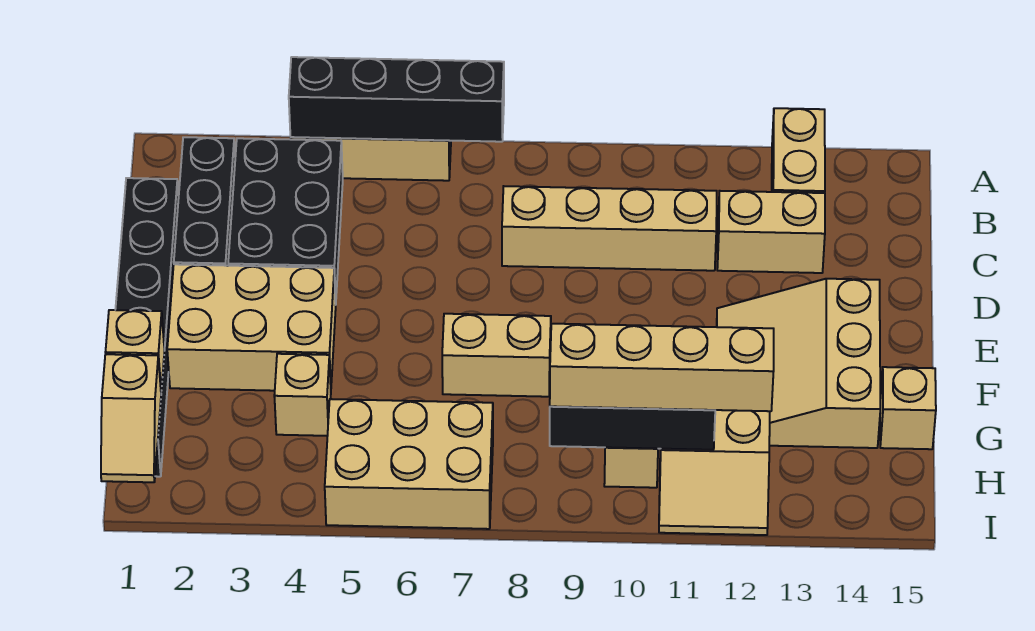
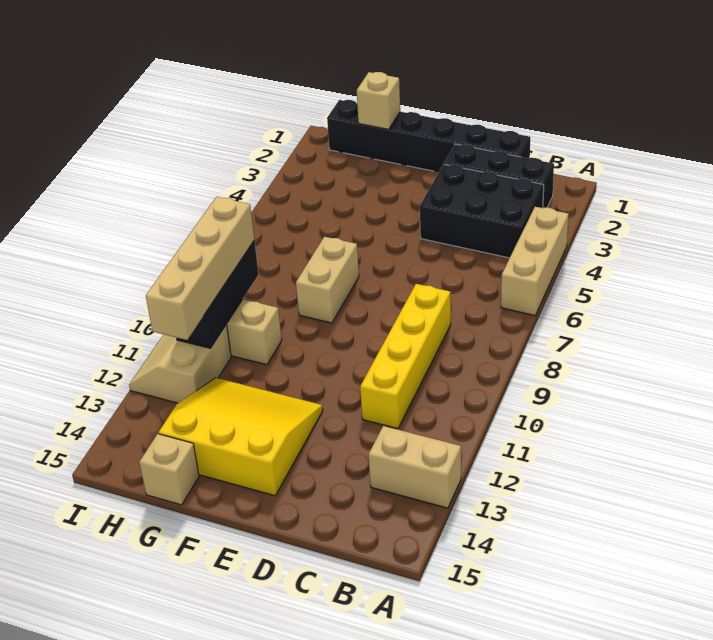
black 1x4 brick [289,57,504,142] -> none
tan 1x4 brick [502,186,717,271] -> yellow 1x4 brick [360,284,451,429]
tan 1x2 brick [717,191,825,273] -> none
tan 2x3 brick [167,264,336,391] -> none
tan 3x3 slope [717,279,880,448] -> yellow 3x3 slope [159,378,323,496]
tan 1x1 brick [274,354,331,436] -> none
tan 1x2 slope [101,354,161,482] -> none
tan 2x3 brick [325,399,493,529] -> none

